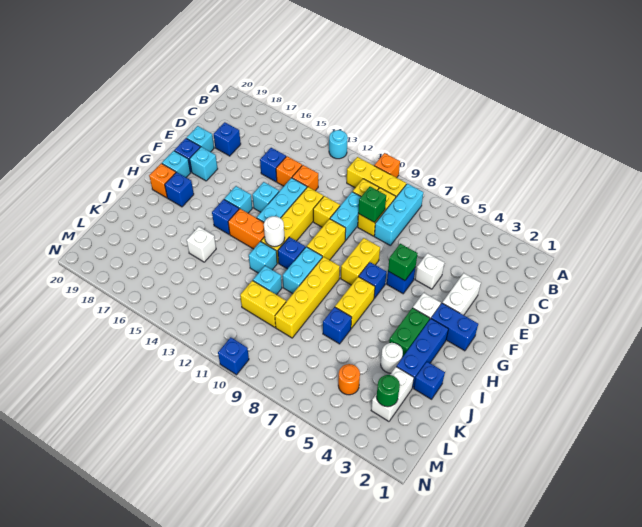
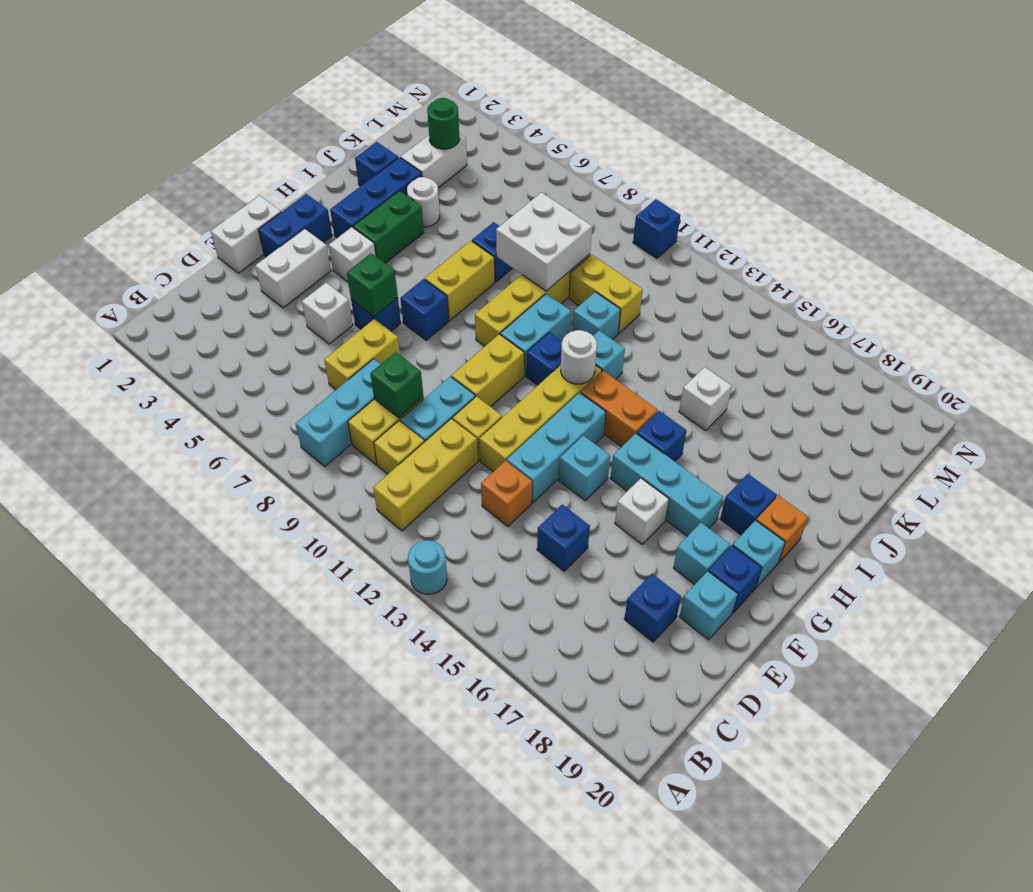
orange 1x1 brick [374,153,400,178] -> none
yellow 1x3 brick [347,157,406,197] -> yellow 1x3 brick turned to [373,419,478,531]
orange 1x1 brick [276,156,302,186] -> none
none -> white 1x2 brick [211,195,281,273]
yellow 1x2 brick [341,238,380,285] -> yellow 1x2 brick moved to [324,319,400,390]
none -> white 1x1 brick [615,478,669,544]
blue 1x2 brick [431,303,478,351] -> blue 1x2 brick turned to [258,194,332,257]
cyan 1x1 brick [224,186,252,213] -> cyan 1x3 brick [610,434,723,536]
none -> white 2x2 brick [496,192,592,291]
orange 1x1 round brick [338,364,360,395] -> none

